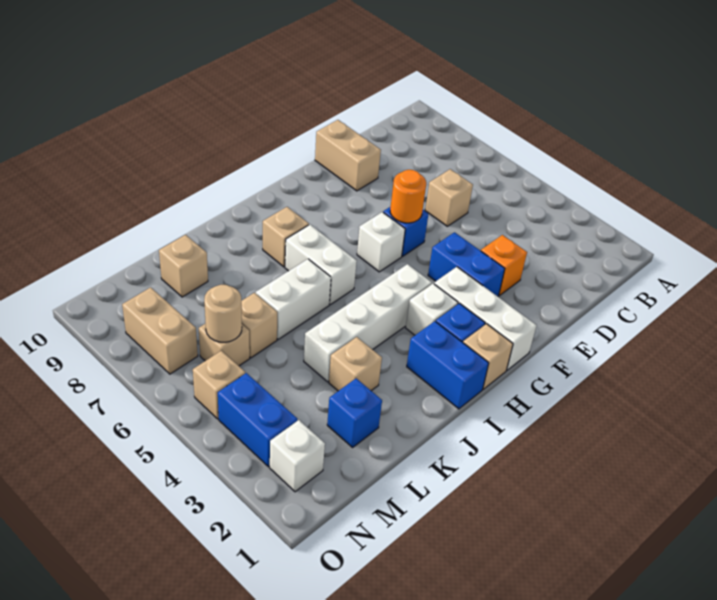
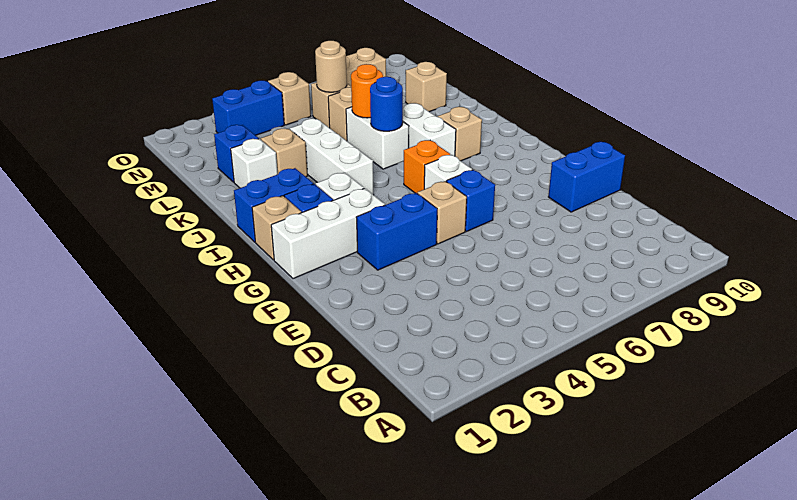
tan 1x1 brick [425,169,473,226] -> tan 1x1 brick moved to [417,181,467,244]
orange 1x1 brick [481,235,527,296] -> orange 1x1 brick moved to [404,140,450,193]
tan 1x2 brick [315,120,381,191] -> blue 1x2 brick [549,142,625,212]
orange 1x1 round brick [390,170,426,223] -> orange 1x1 round brick moved to [351,64,383,118]
white 1x4 brick [304,264,432,382] -> white 1x3 brick [290,119,374,195]
white 1x2 brick [285,225,357,305] -> white 1x2 brick turned to [403,103,456,156]
none -> blue 1x1 round brick [370,77,403,131]
white 1x1 brick [270,420,325,492] -> white 1x1 brick moved to [231,139,278,188]

